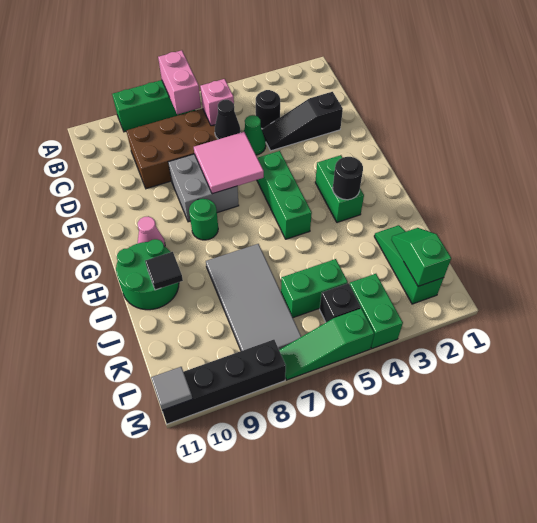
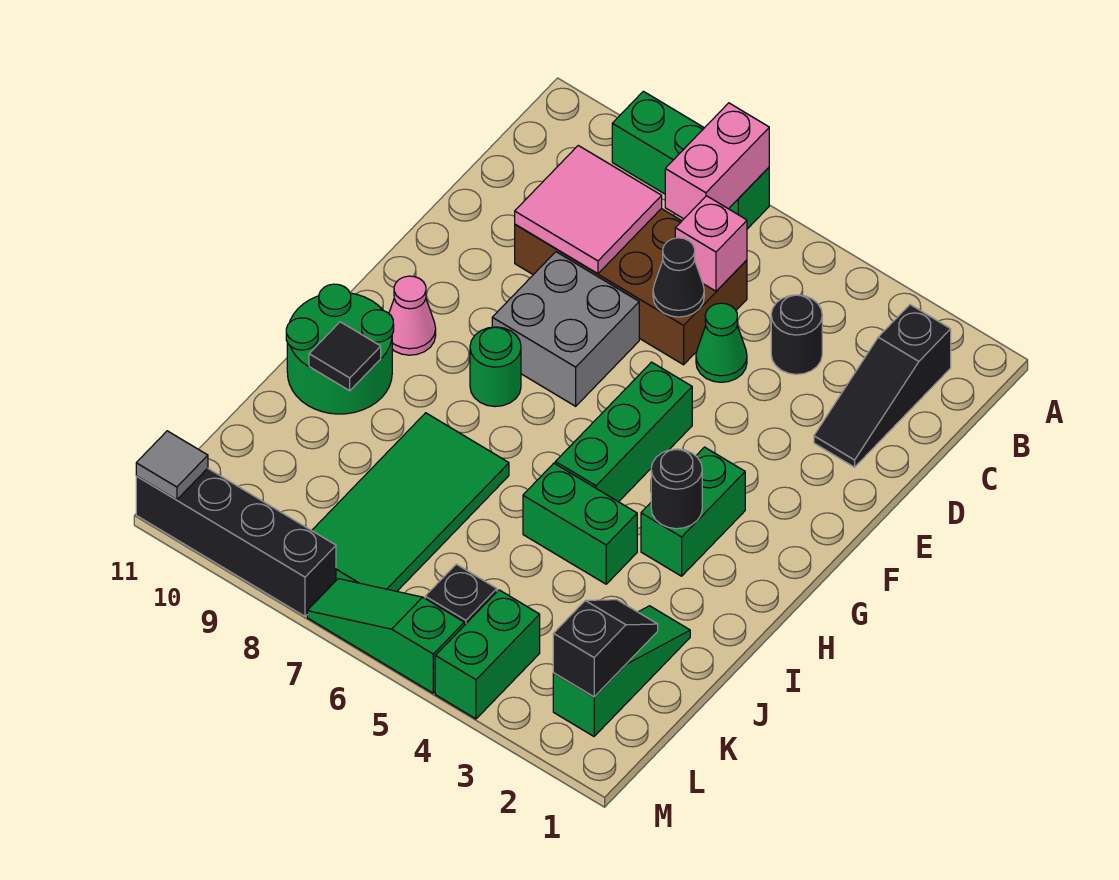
black 1x3 slope [262,92,343,151] -> black 1x3 slope turned to [814,305,951,467]
pink 2x2 tile [194,132,264,194] -> pink 2x2 tile moved to [515,146,662,274]
grey 2x4 tile [206,244,301,351] -> green 2x4 tile [312,413,509,591]
green 1x2 slope [391,228,451,286] -> black 1x2 slope [553,600,658,697]
green 1x2 brick [281,259,348,318] -> green 1x2 brick moved to [523,463,637,584]

